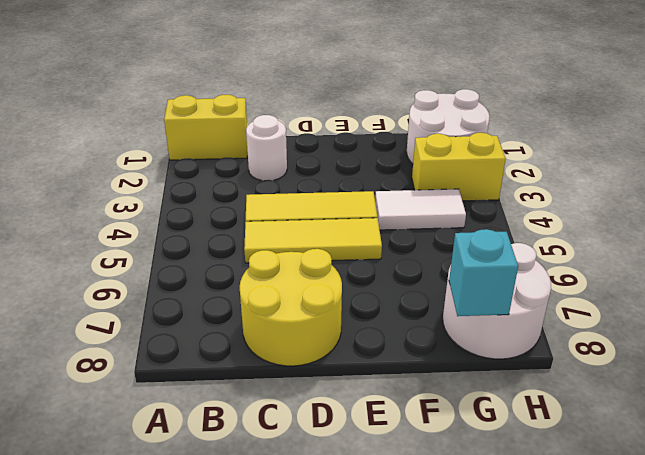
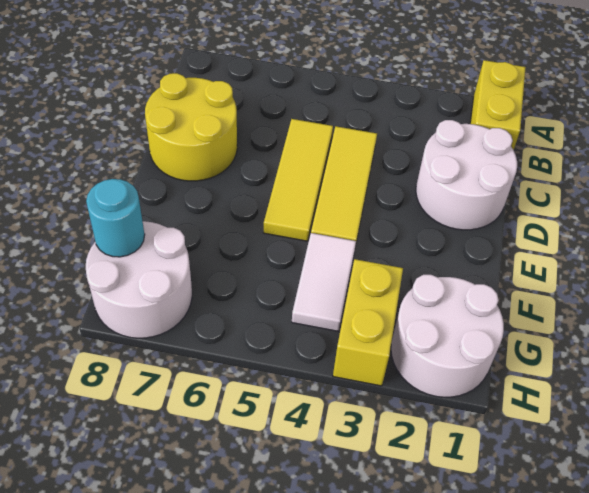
white 1x1 round brick [246,115,287,181] -> white 2x2 round brick [416,120,517,230]
cyan 1x1 brick [449,229,518,316] -> cyan 1x1 round brick [86,179,145,257]

